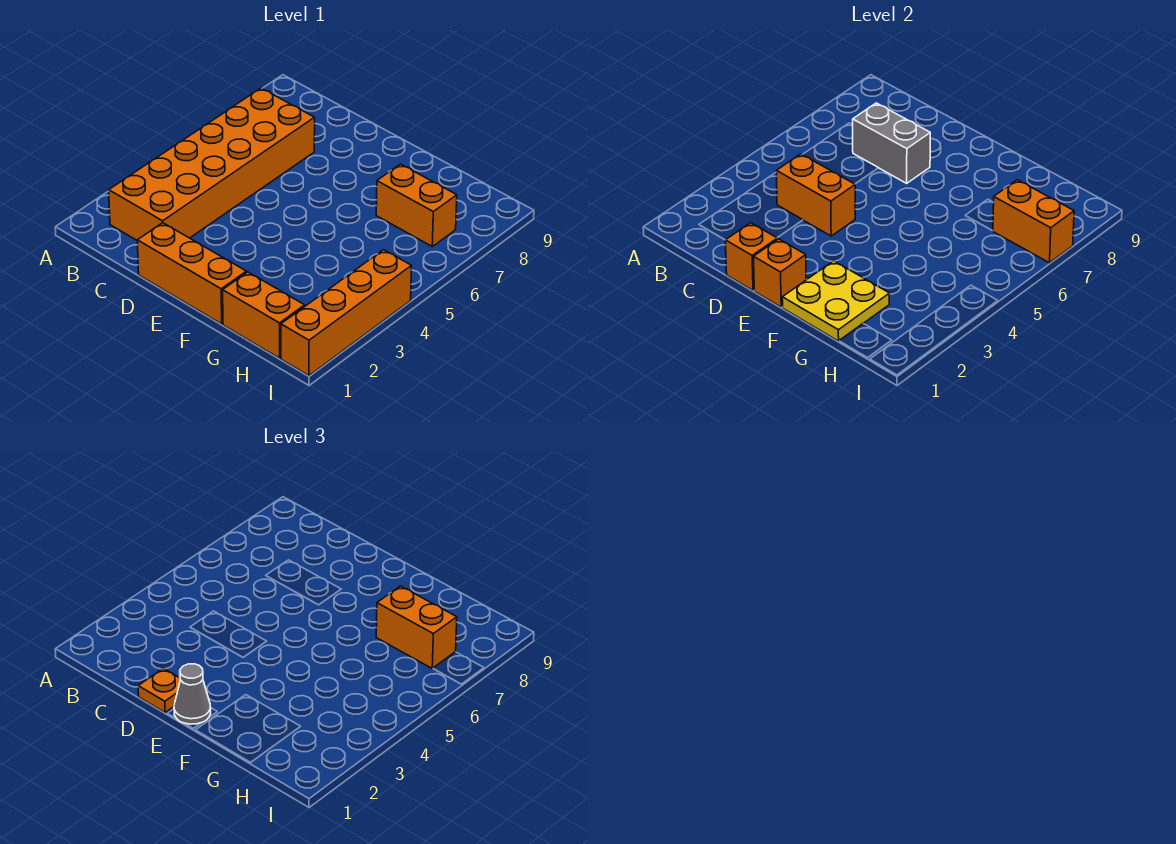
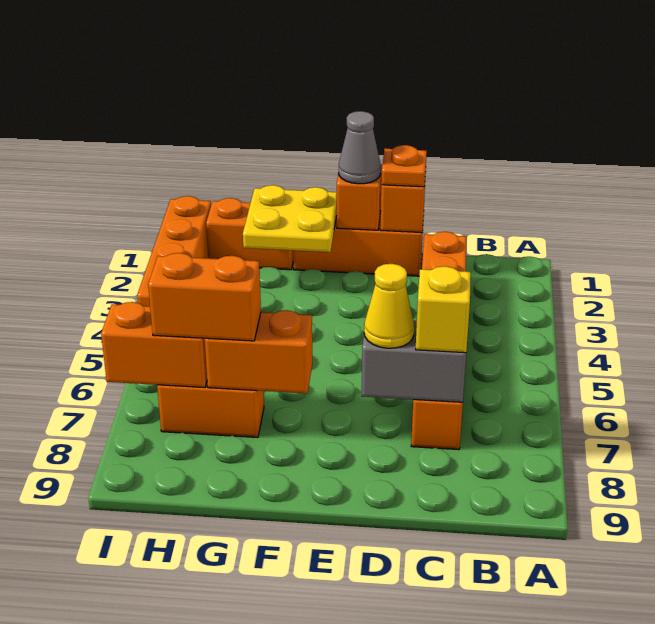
orange 2x6 brick [109,88,315,240] -> orange 1x6 brick [411,232,467,450]
orange 1x2 brick [776,154,855,236] -> orange 1x2 brick moved to [205,310,312,393]
none -> yellow 1x1 brick [416,266,471,353]
none -> yellow 1x1 cone [364,264,414,348]

